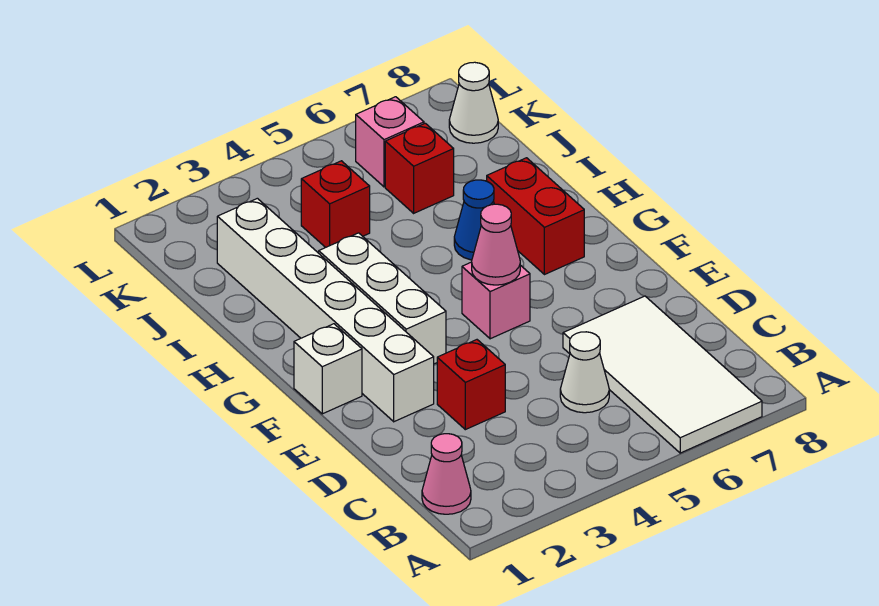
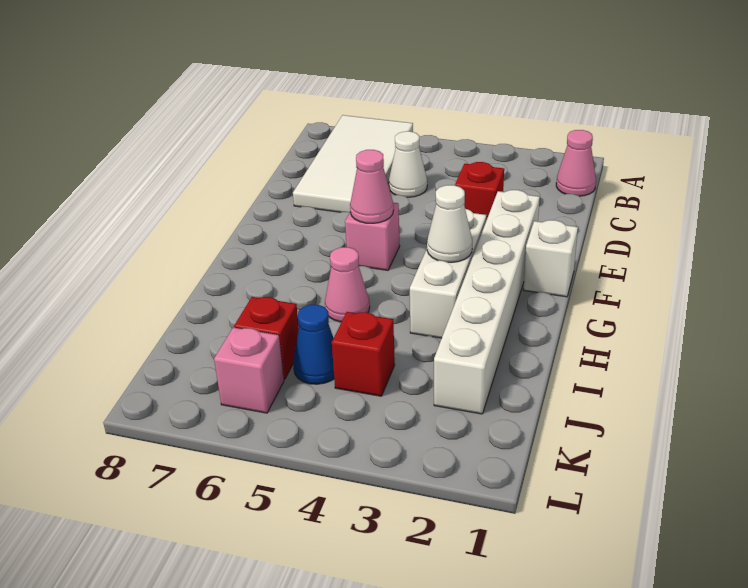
red 1x2 brick [487,158,584,275] -> none
none -> pink 1x1 cone [325,247,370,322]
blue 1x1 cone [454,180,494,260] -> blue 1x1 cone moved to [293,305,334,384]
white 1x1 cone [449,62,498,143] -> white 1x1 cone moved to [427,185,472,263]

